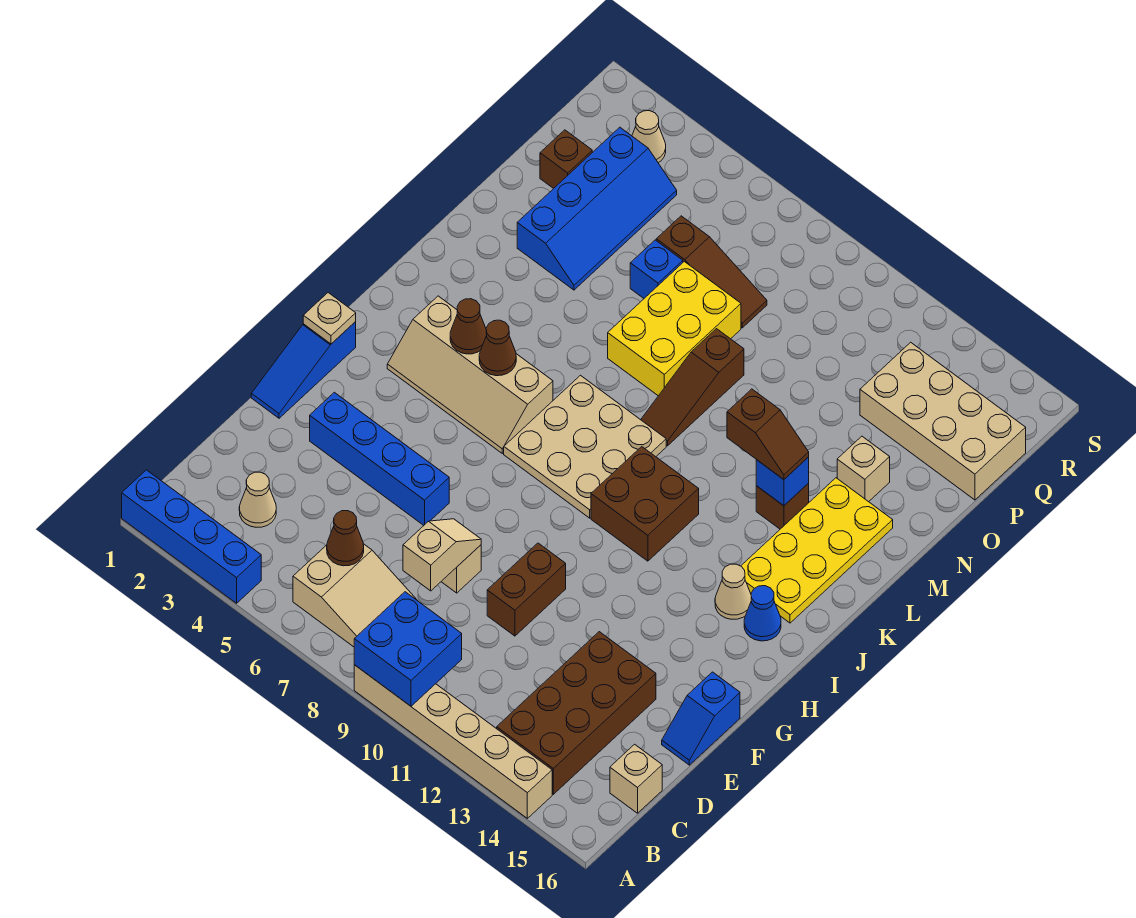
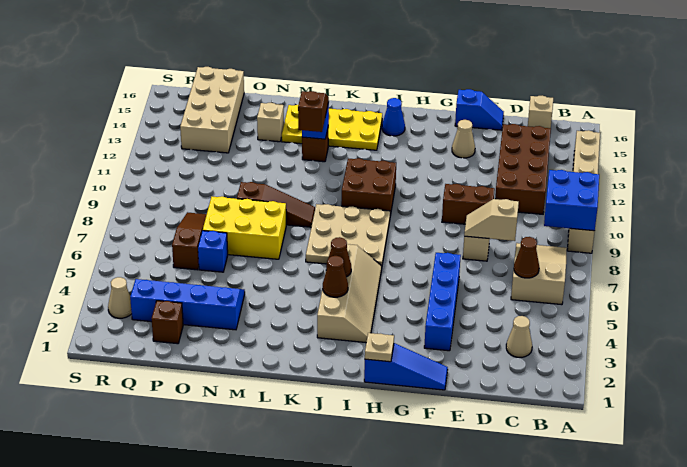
blue 1x4 brick [122,470,261,603] -> none
brown 2x4 brick [497,632,656,794] -> brown 2x4 brick turned to [495,124,551,214]
tan 1x1 cone [715,564,751,619] -> tan 1x1 cone moved to [452,120,475,158]

